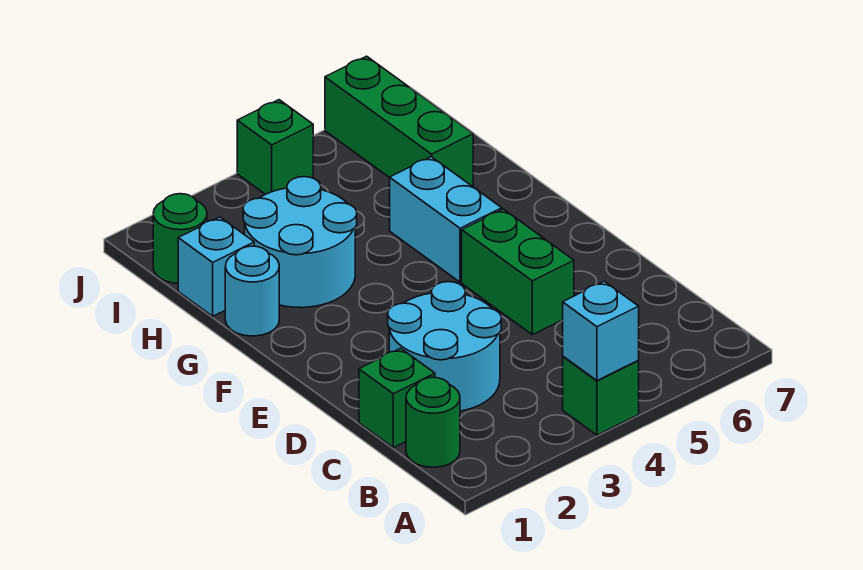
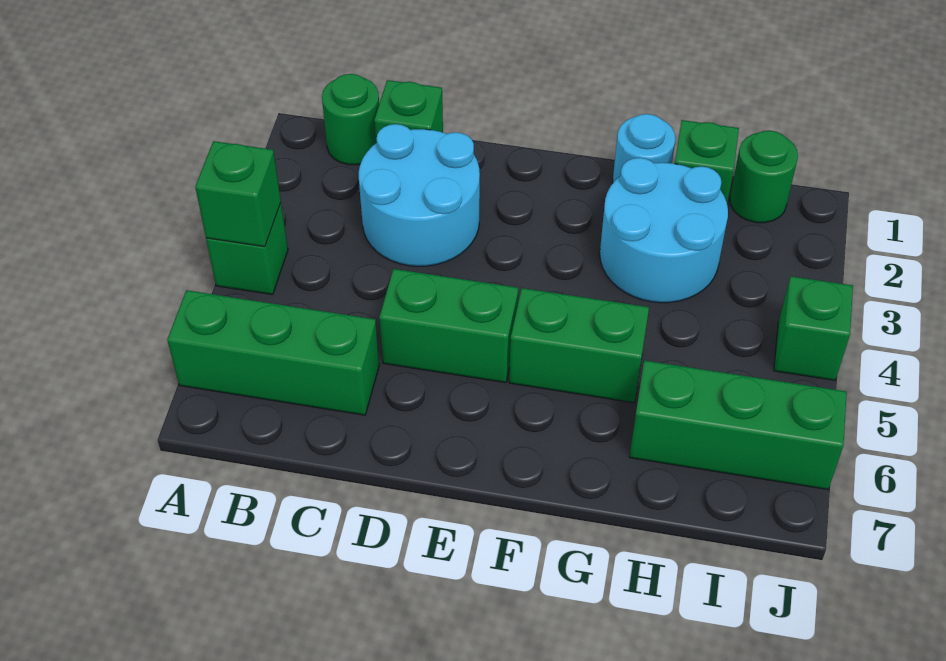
cyan 1x1 brick [563,281,639,381] -> green 1x1 brick [195,141,281,247]
none -> green 1x3 brick [167,290,379,415]
cyan 1x2 brick [390,157,502,282] -> green 1x2 brick [509,288,649,403]
cyan 1x1 brick [178,217,254,316] -> green 1x1 brick [675,120,739,202]

